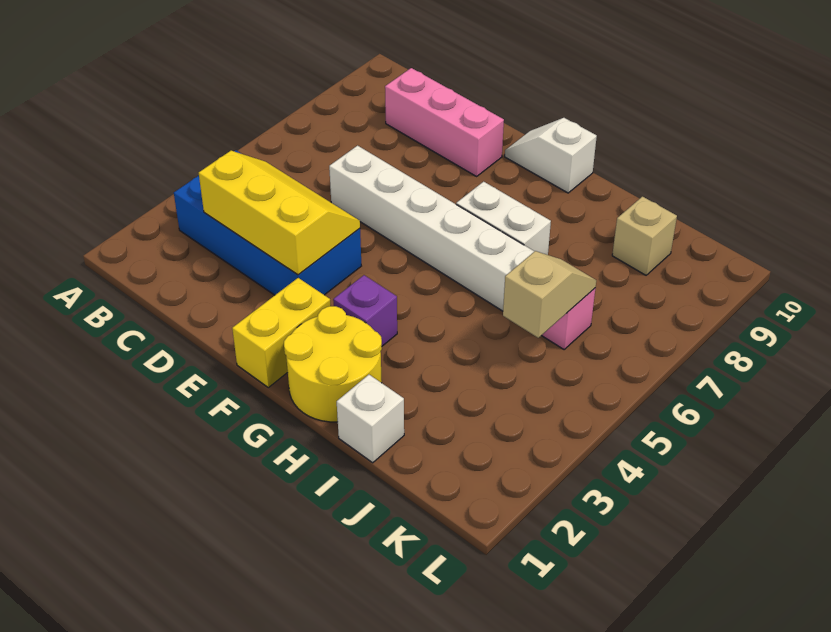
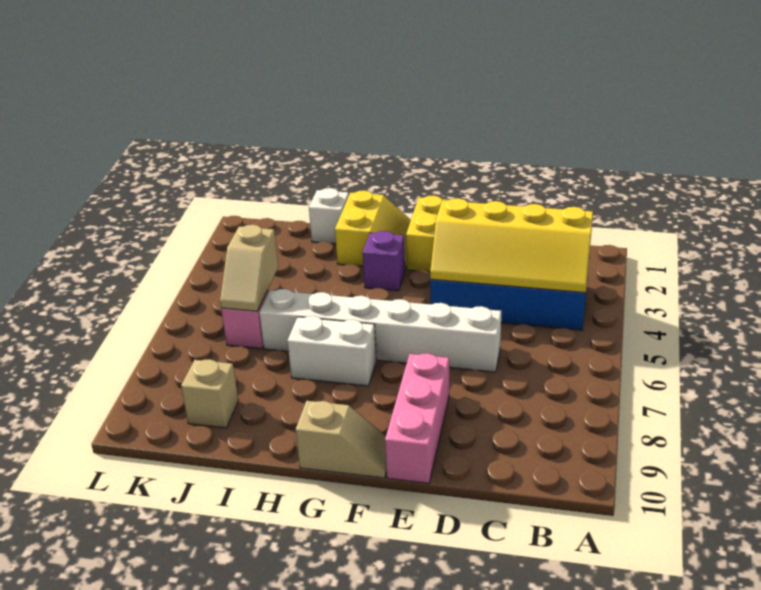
yellow 2x3 slope [199,151,360,275] -> yellow 2x4 slope [430,198,593,293]
pink 1x3 brick [385,68,504,176] -> pink 1x3 brick turned to [385,353,449,483]
white 1x2 slope [505,118,597,193] -> tan 1x2 slope [296,401,387,478]
yellow 2x2 round brick [284,306,382,422] -> yellow 2x2 slope [335,190,411,269]

